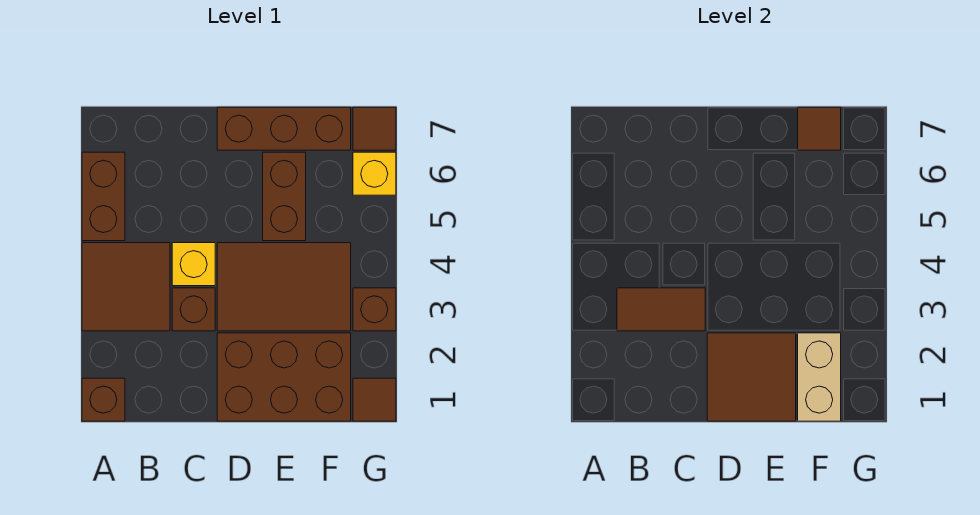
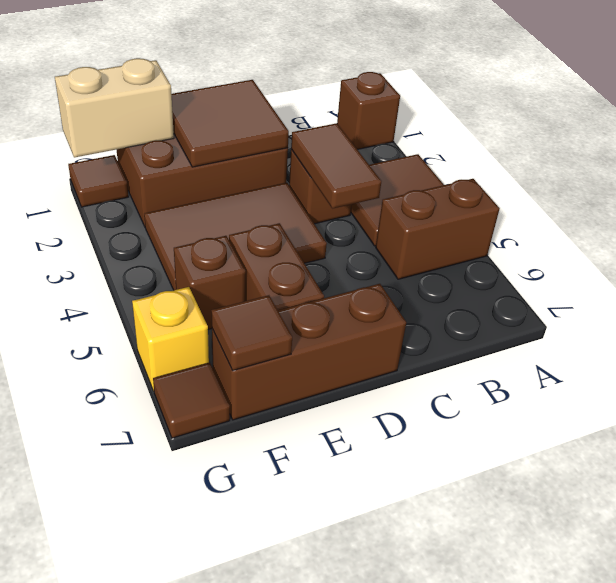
brown 1x2 brick [82,152,125,241] -> brown 1x2 brick turned to [376,179,500,279]
brown 1x2 tile [617,288,705,331] -> brown 1x2 tile turned to [291,123,381,209]
yellow 1x1 brick [172,243,215,286] -> none
tan 1x2 brick [798,333,841,421] -> tan 1x2 brick turned to [55,58,174,158]
brown 1x1 brick [353,288,396,331] -> brown 1x1 brick moved to [174,236,246,330]

